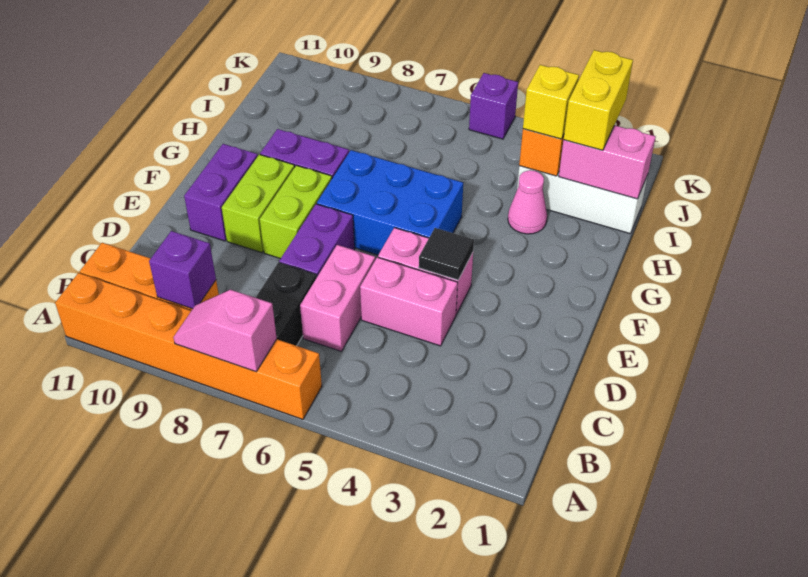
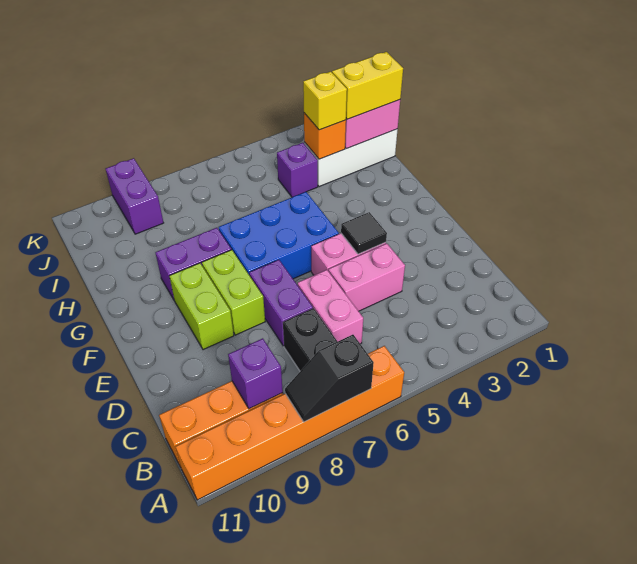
pink 1x2 slope [173,290,277,372] -> black 1x2 slope [285,335,374,422]
purple 1x2 brick [184,144,258,241] -> purple 1x2 brick moved to [106,158,163,234]
pink 1x1 cone [508,170,547,234] -> none
yellow 1x2 brick [564,50,633,150] -> yellow 1x2 brick turned to [332,52,403,119]
purple 1x1 brick [469,73,518,139] -> purple 1x1 brick moved to [277,143,318,197]

